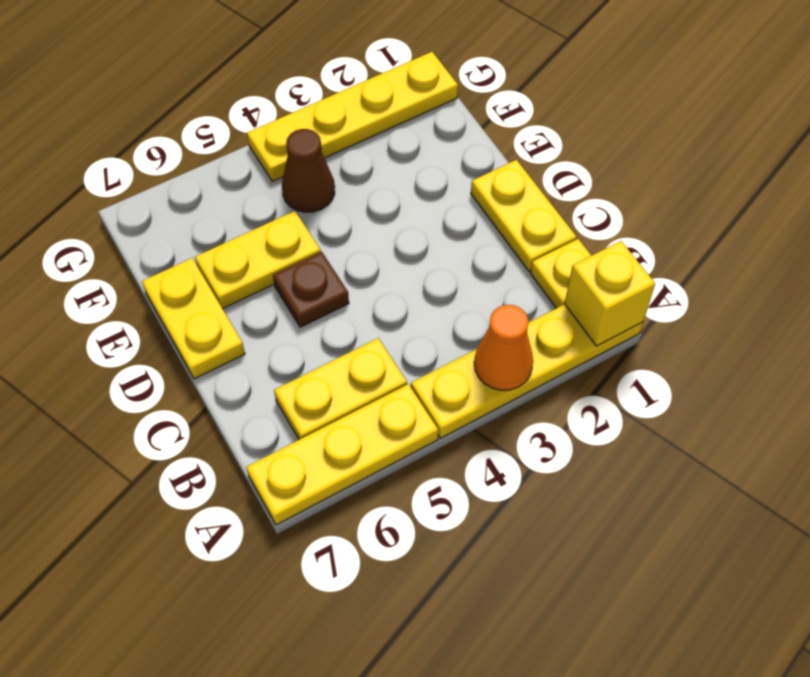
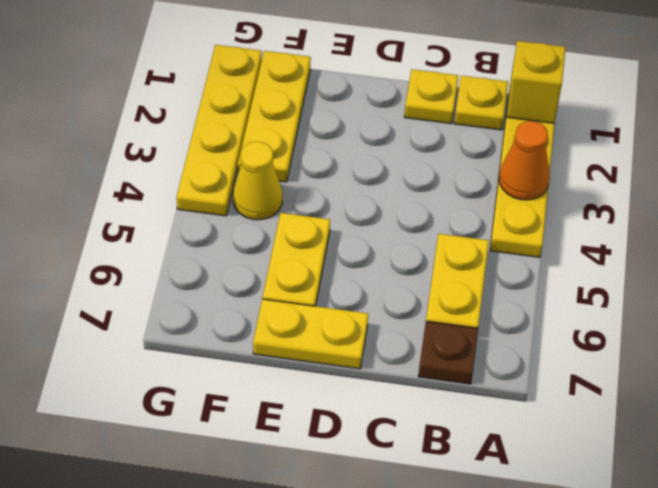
yellow 1x3 plate [246,384,438,525] -> yellow 1x3 plate moved to [238,51,311,182]
yellow 1x2 plate [471,160,577,271] -> yellow 1x1 plate [405,69,458,124]
brown 1x1 plate [273,252,349,327] -> brown 1x1 plate moved to [418,321,478,384]
brown 1x1 cone [282,129,335,212] -> yellow 1x1 cone [233,142,282,220]

